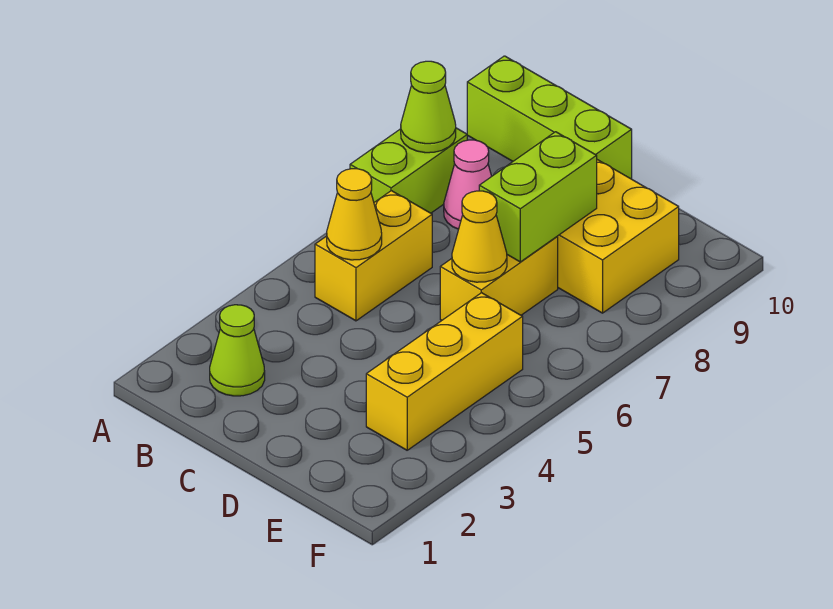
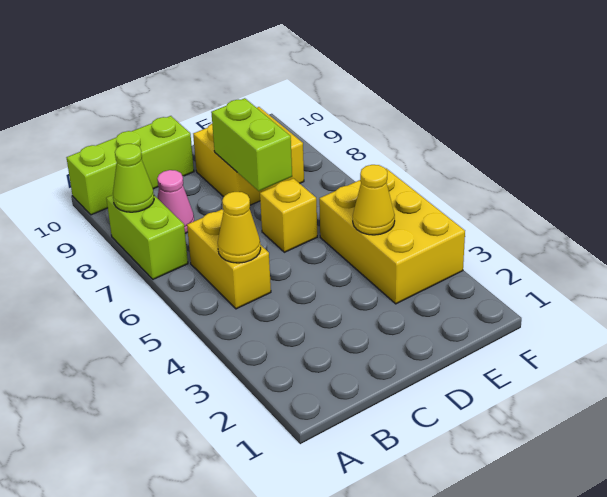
lime 1x1 cone [210,305,265,396] -> none
yellow 1x2 brick [440,237,558,320] -> yellow 1x1 brick [260,178,317,252]
yellow 1x1 cone [452,191,507,282] -> yellow 1x1 cone moved to [353,165,395,235]
yellow 1x3 brick [366,293,523,450] -> yellow 2x3 brick [319,168,465,304]

